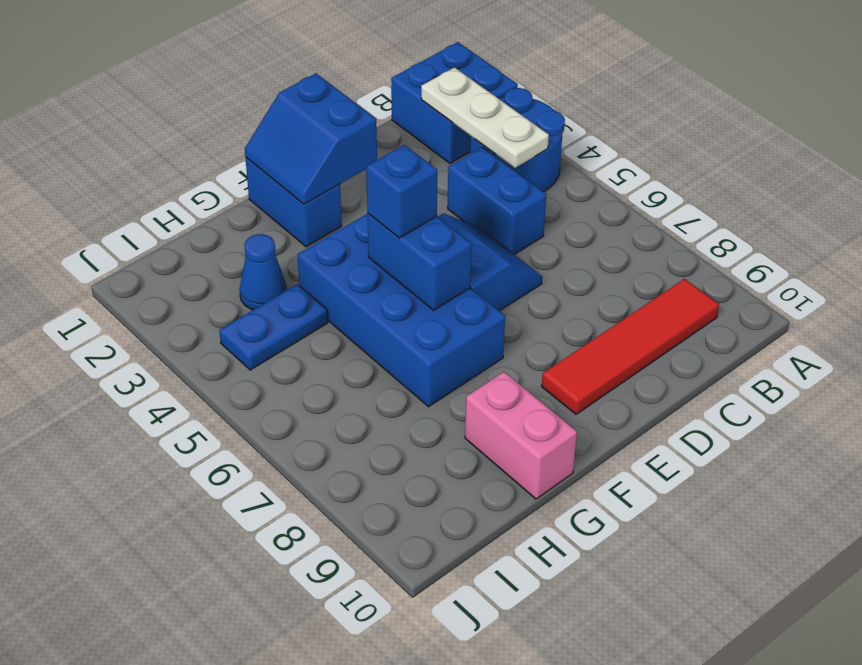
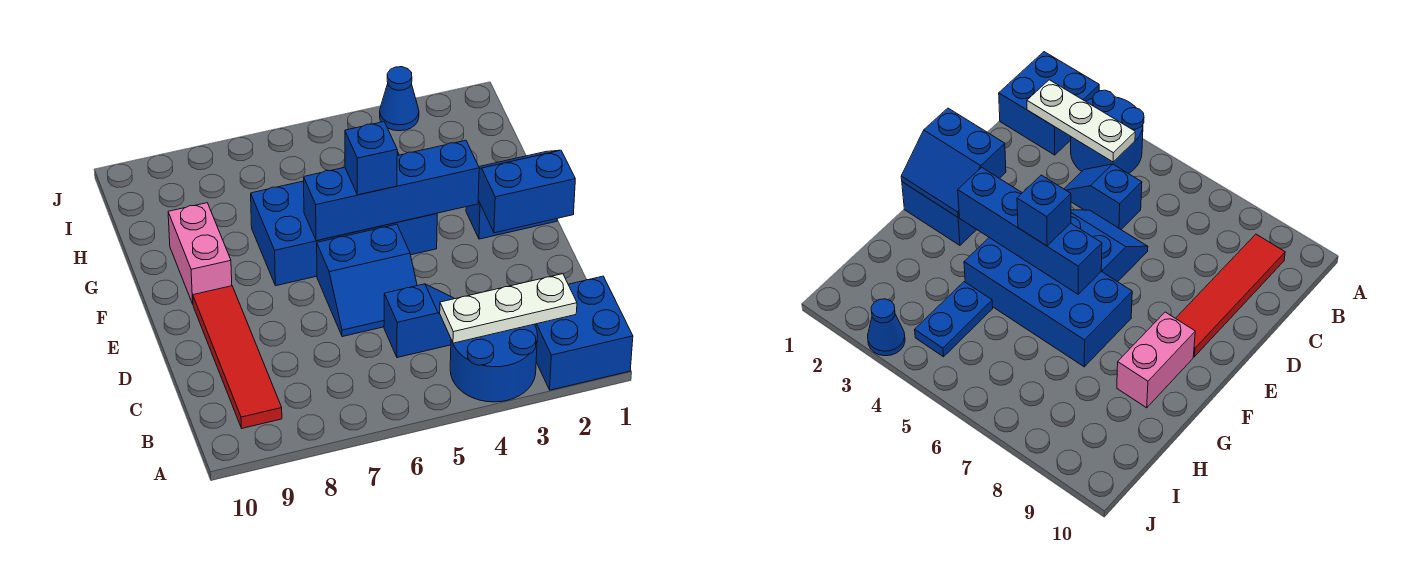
blue 1x2 brick [448,147,546,254] -> blue 1x2 slope [384,284,454,358]
blue 1x2 brick [367,213,472,310] -> blue 1x4 brick [304,140,479,241]
pink 1x2 brick [465,372,577,499] -> pink 1x2 brick turned to [168,203,232,304]
blue 1x1 cone [240,234,287,310] -> blue 1x1 cone moved to [380,67,419,131]

